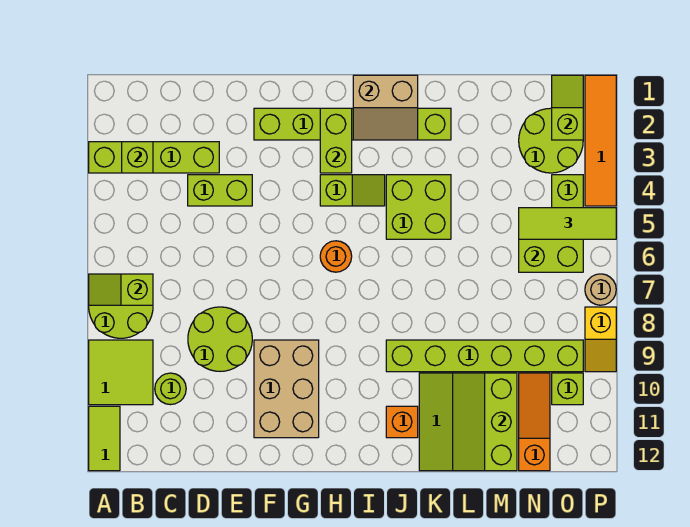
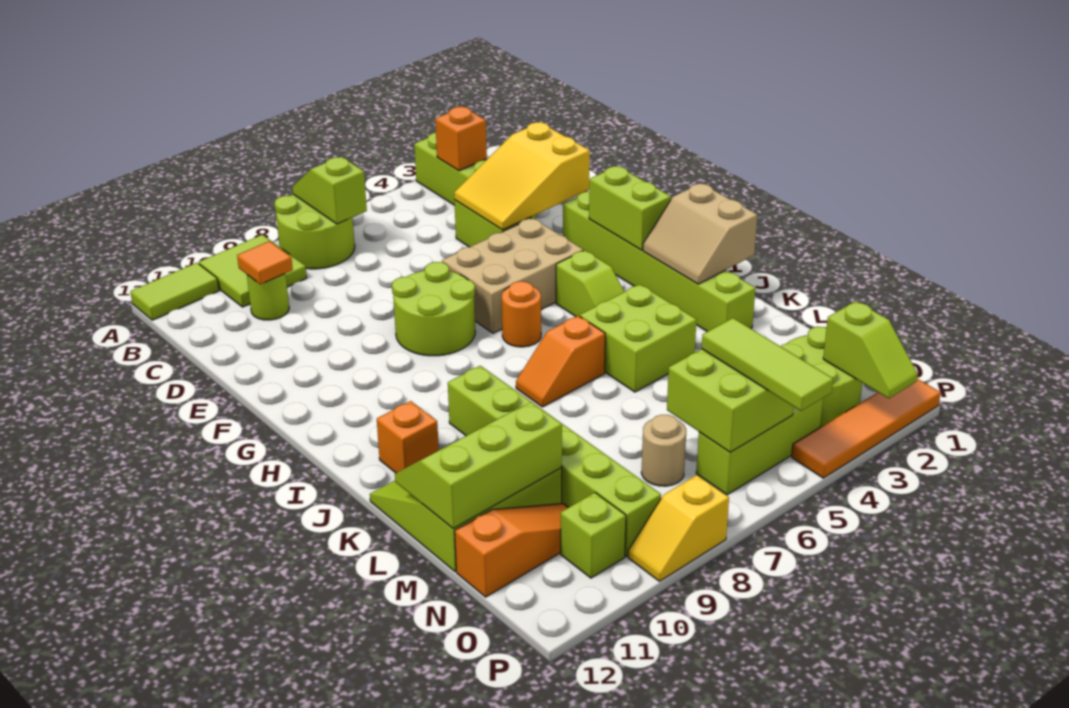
lime 1x1 brick [122,142,153,173] -> orange 1x1 brick [435,107,487,171]
none -> orange 1x1 tile [237,241,293,284]
none -> yellow 2x3 slope [454,122,590,230]
lime 2x2 round brick [188,307,252,371] -> lime 2x2 round brick moved to [392,262,475,356]
tan 2x3 brick [254,340,319,438] -> tan 2x3 brick moved to [442,218,583,333]
lime 1x2 brick [320,108,352,173] -> lime 1x2 brick turned to [589,166,671,250]
none -> orange 1x2 slope [516,316,605,407]
lime 1x2 slope [552,75,583,140] -> lime 1x2 slope turned to [823,301,918,398]
tan 1x1 round brick [585,274,616,305] -> tan 1x1 round brick moved to [641,415,686,486]

